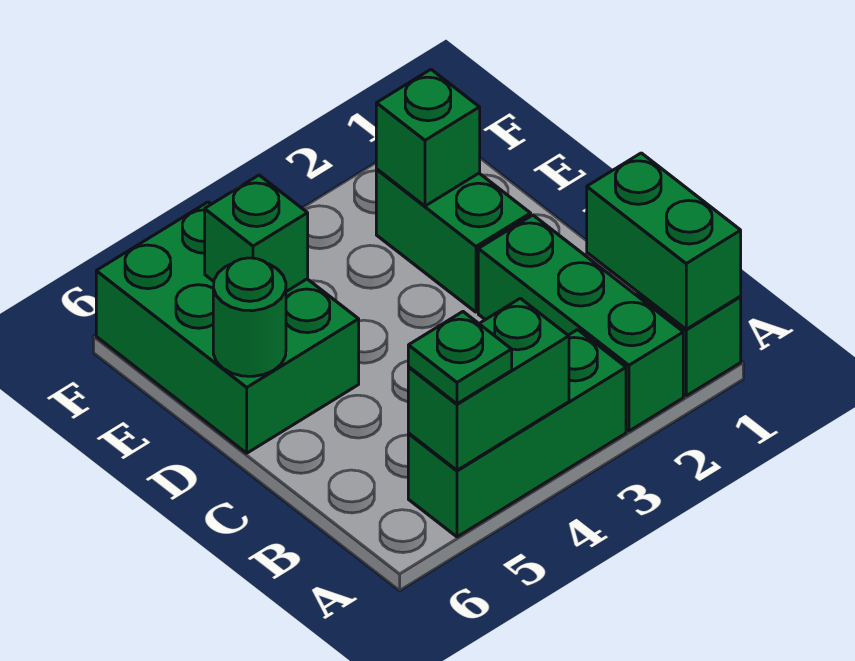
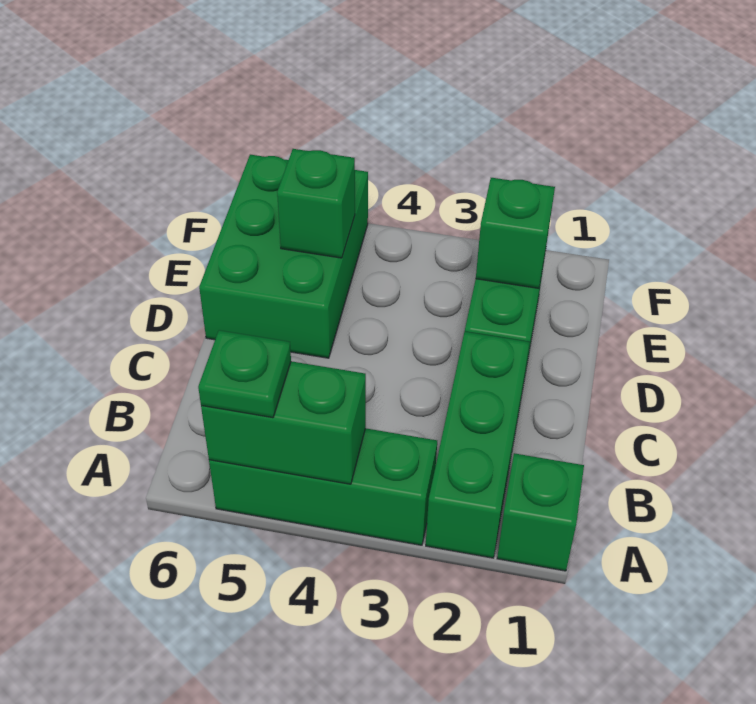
green 1x2 brick [587,153,741,329] -> none
green 1x1 round brick [213,258,286,376] -> none

